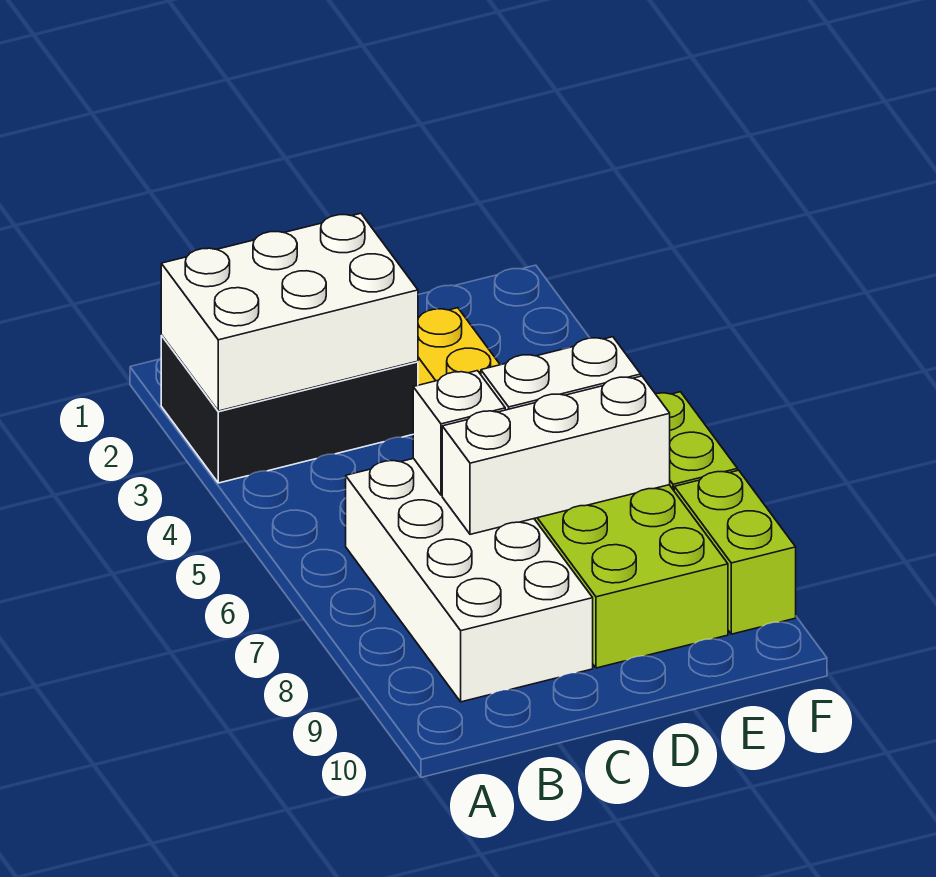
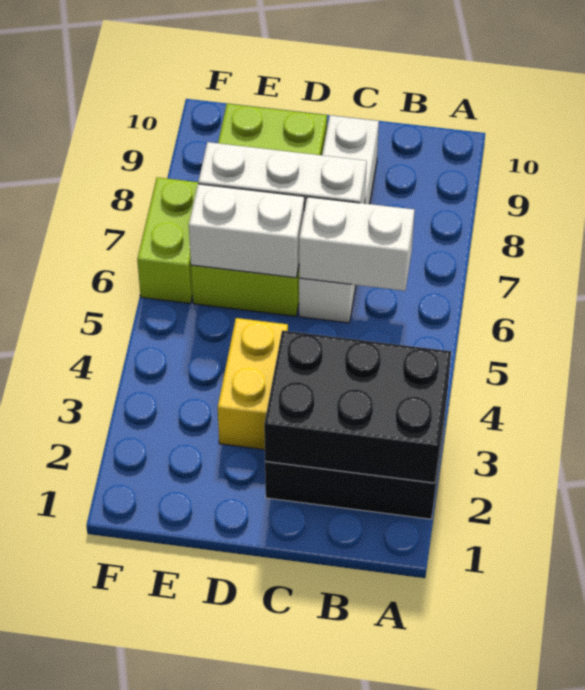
white 2x3 brick [161,213,418,411] -> black 2x3 brick [264,331,451,483]
white 2x4 brick [346,458,593,702] -> white 1x4 brick [299,115,379,323]
white 1x1 brick [413,371,505,495] -> white 1x2 brick [299,197,414,291]
lime 1x2 brick [674,470,796,634] -> none

